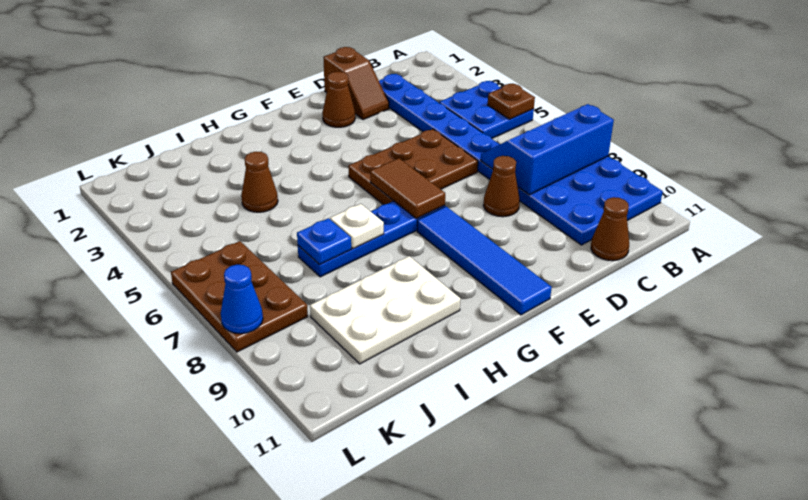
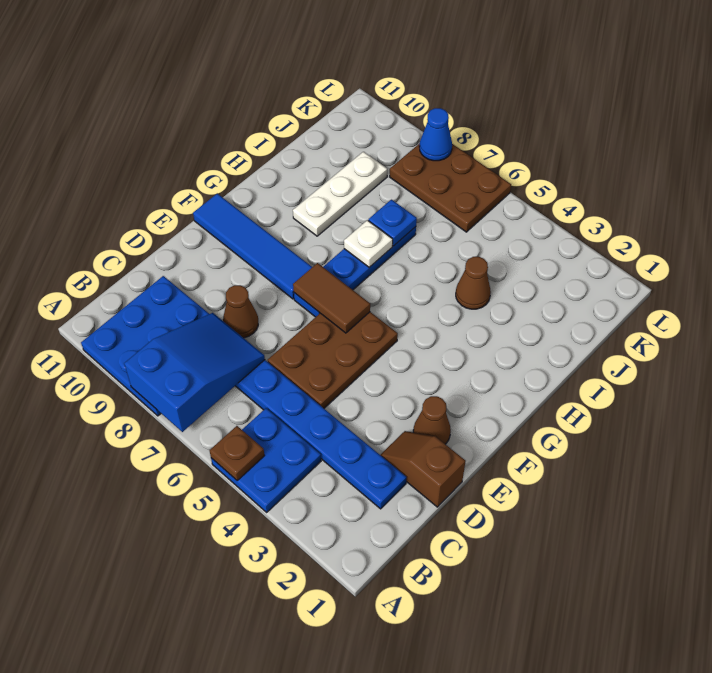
blue 2x3 slope [481,104,614,195] -> blue 2x3 slope turned to [124,313,265,432]
brown 1x1 cone [591,197,629,261] -> none
white 2x3 plate [310,256,461,364] -> white 1x3 plate [293,152,387,236]

